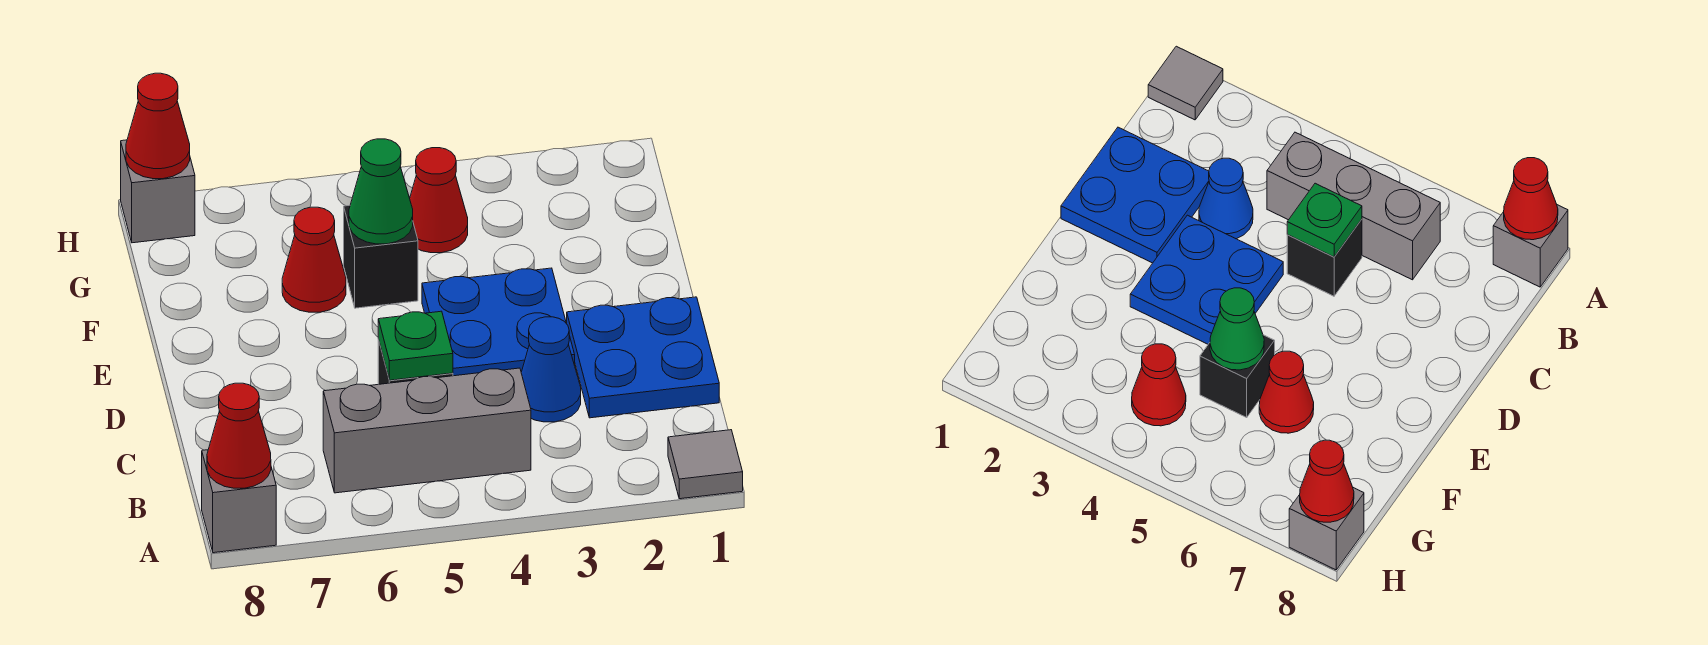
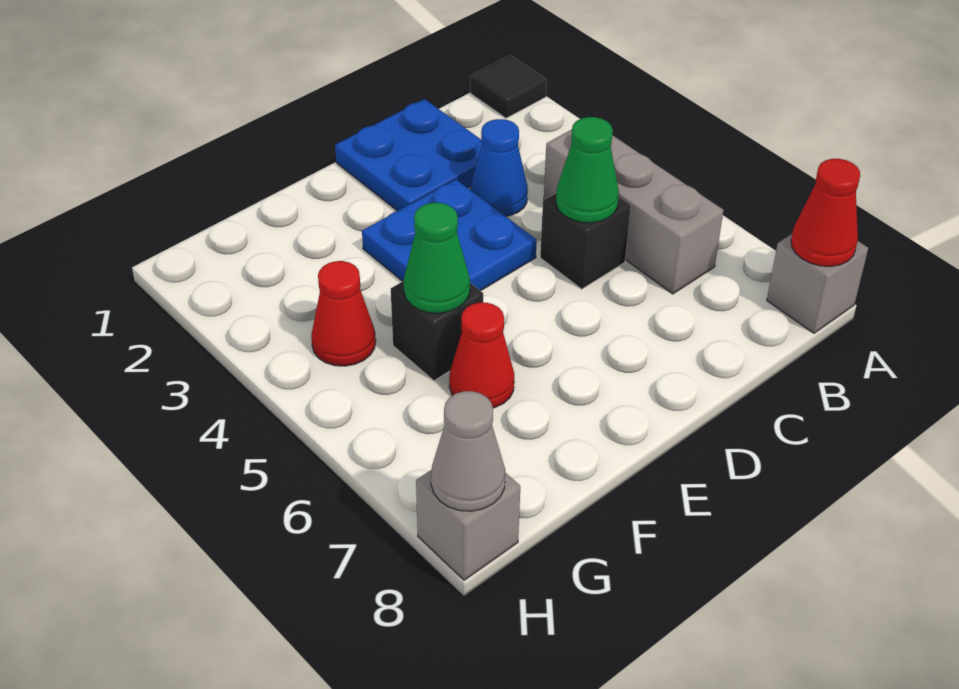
grey 1x1 tile [668,430,743,499] -> black 1x1 tile [470,55,547,118]
green 1x1 plate [378,311,453,380] -> green 1x1 cone [556,117,619,223]
red 1x1 cone [126,73,190,179] -> grey 1x1 cone [431,391,505,511]

